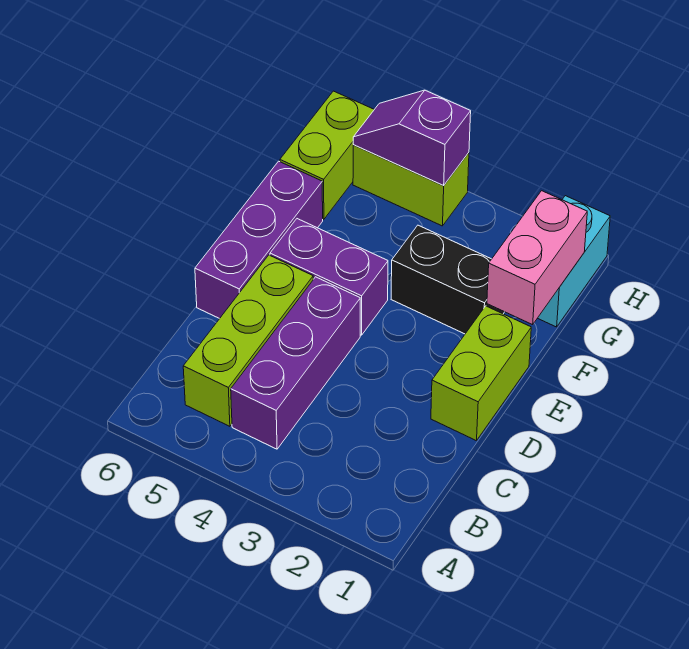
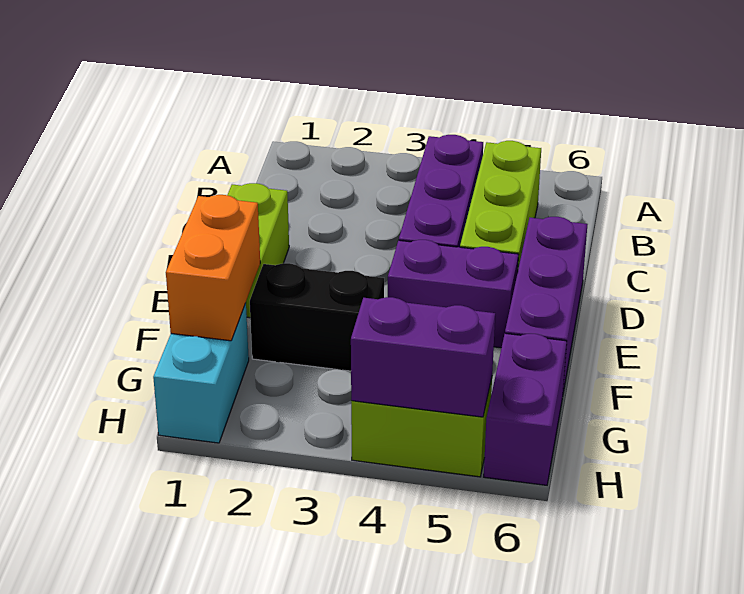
pink 1x2 brick [487,191,587,325] -> orange 1x2 brick [166,195,260,341]
lime 1x2 brick [280,91,374,219] -> purple 1x2 brick [484,333,567,485]
purple 1x2 slope [353,90,471,185] -> purple 1x2 brick [351,297,495,417]

